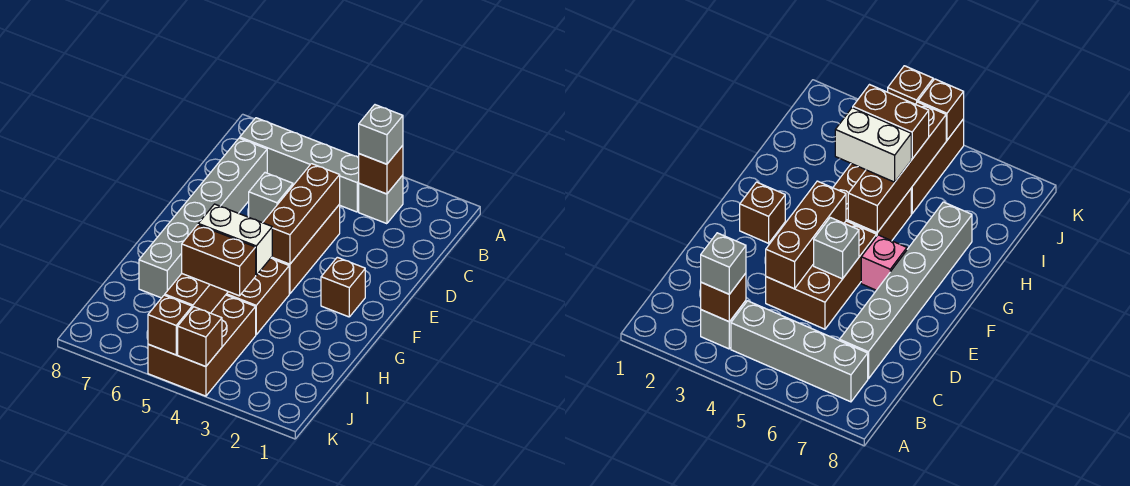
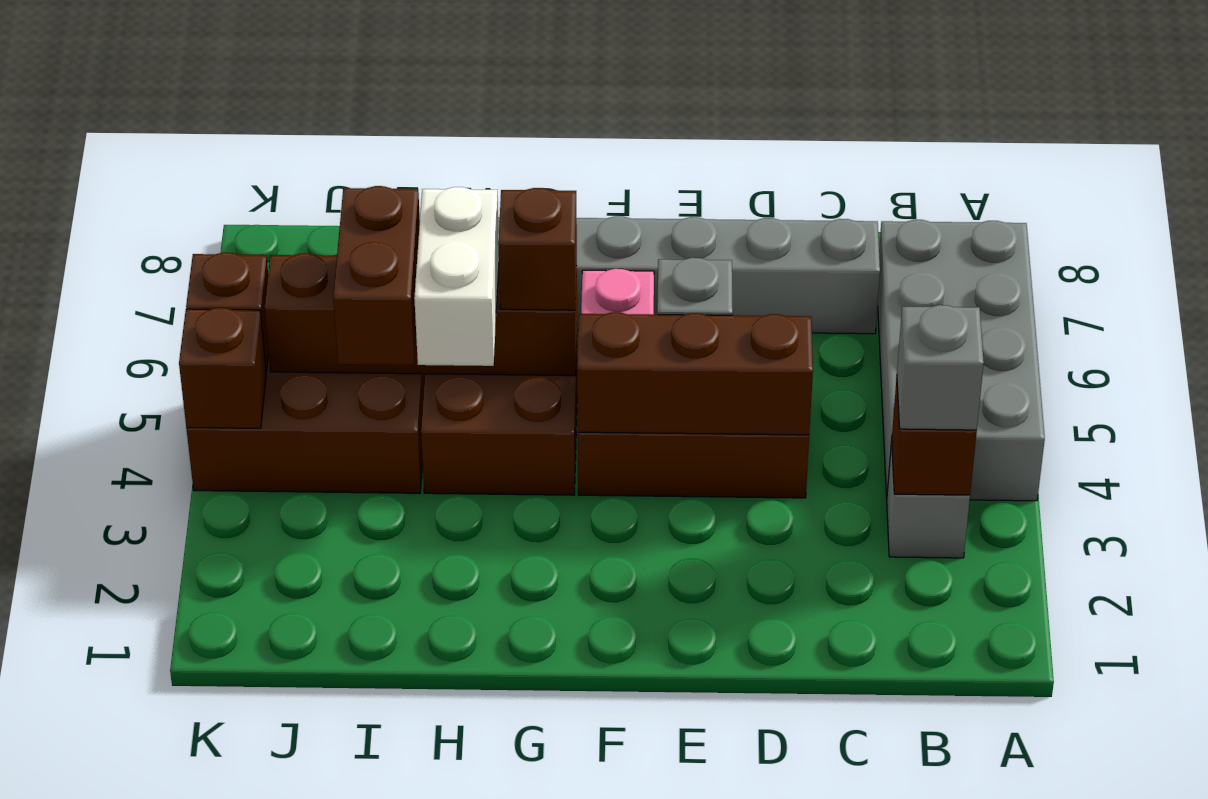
grey 1x4 brick [240,118,359,212] -> grey 2x4 brick [878,220,1045,501]
brown 1x1 brick [321,257,365,317] -> brown 1x1 brick moved to [498,188,577,310]

